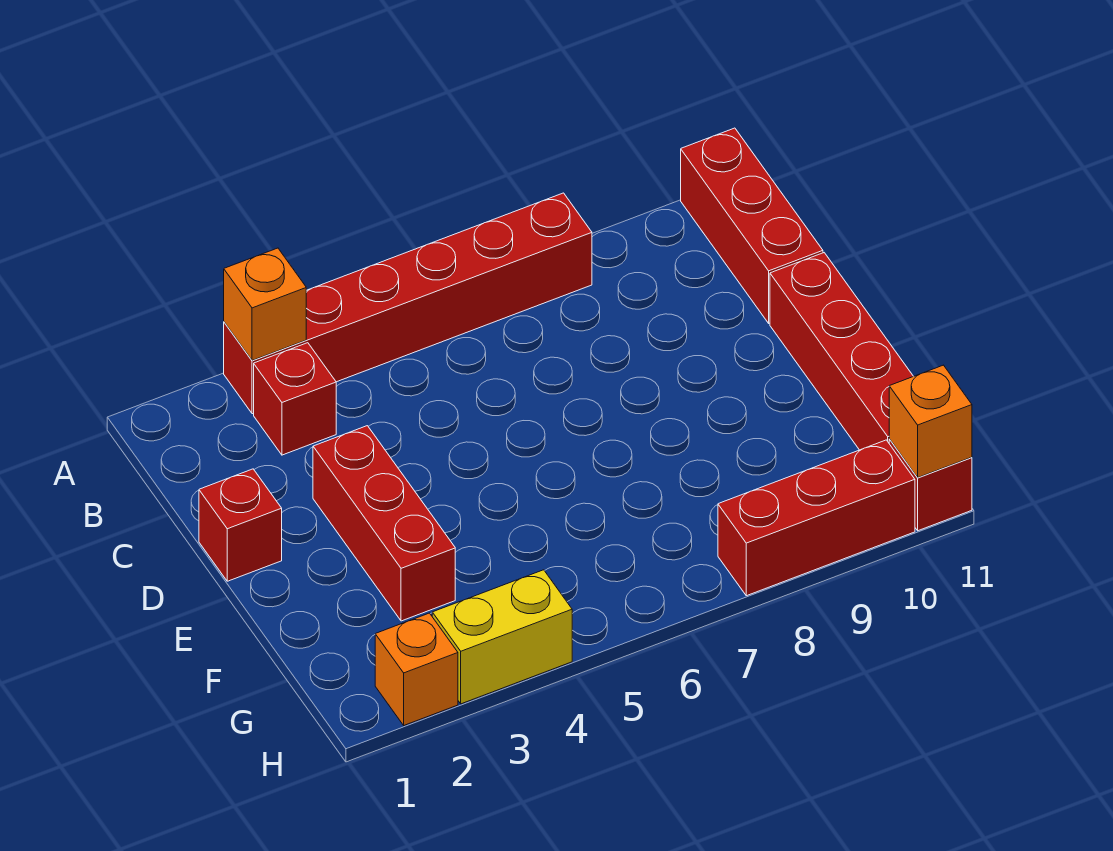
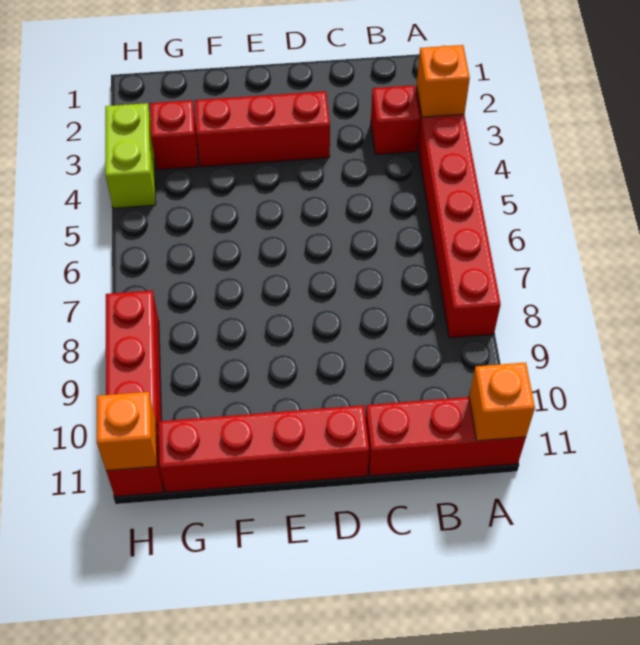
red 1x1 brick [199,469,282,581] -> red 1x1 brick moved to [150,100,199,170]
orange 1x1 brick [375,613,458,725] -> orange 1x1 brick moved to [469,363,535,441]
yellow 1x2 brick [432,570,572,704] -> lime 1x2 brick [105,103,156,208]

